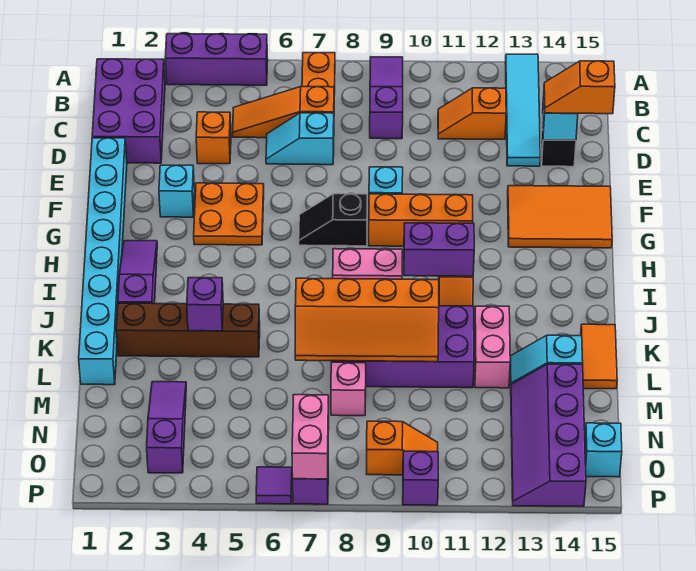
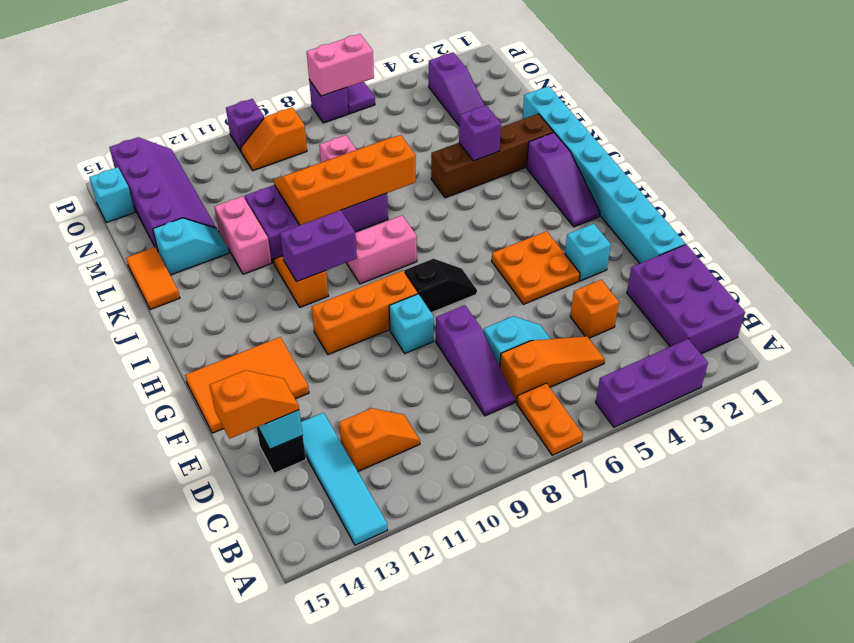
purple 1x3 slope [370,57,403,139] -> purple 1x3 slope moved to [436,305,515,416]
pink 1x2 brick [292,395,329,479] -> pink 1x2 brick turned to [307,34,374,96]

